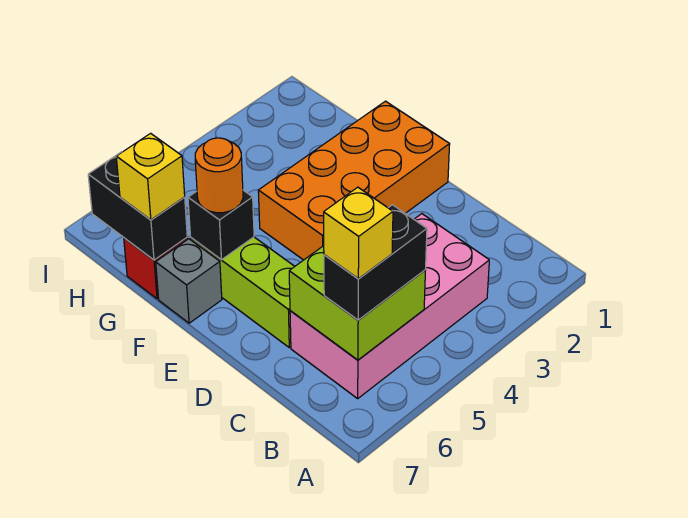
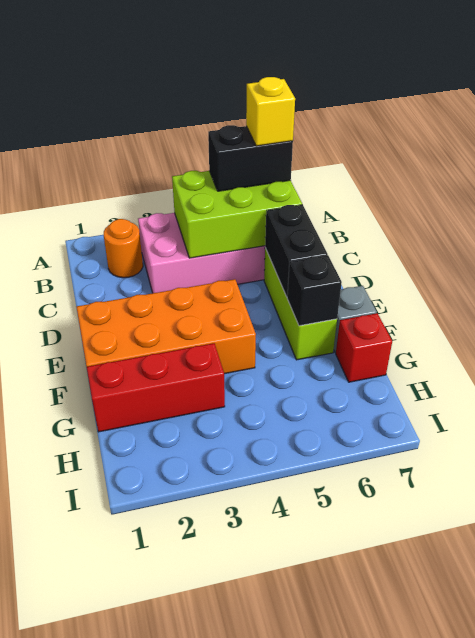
lime 2x2 brick [289,246,426,360] -> lime 2x3 brick [172,171,302,258]
orange 1x1 round brick [195,138,243,213] -> orange 1x1 round brick moved to [104,219,143,278]
none -> red 1x3 brick [87,343,225,432]
black 1x2 brick [88,152,187,260] -> black 1x2 brick moved to [265,205,328,297]
yellow 1x1 brick [116,133,185,220] -> none

